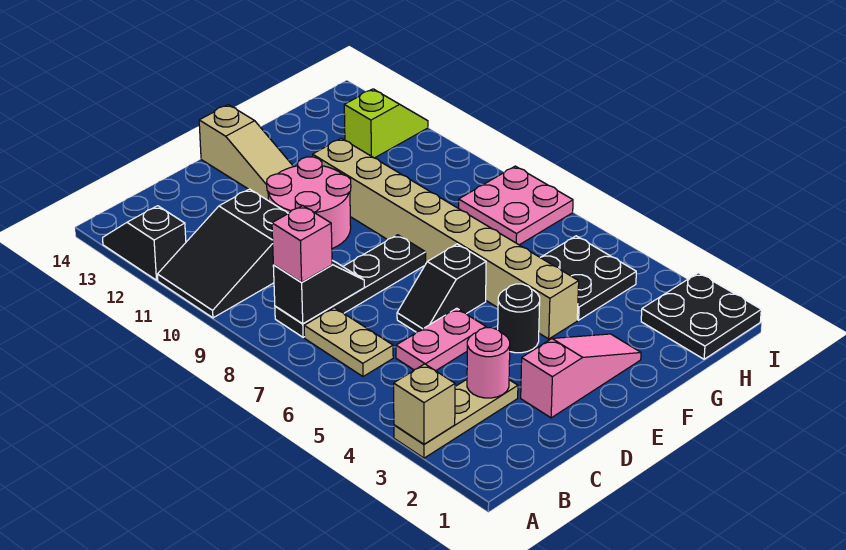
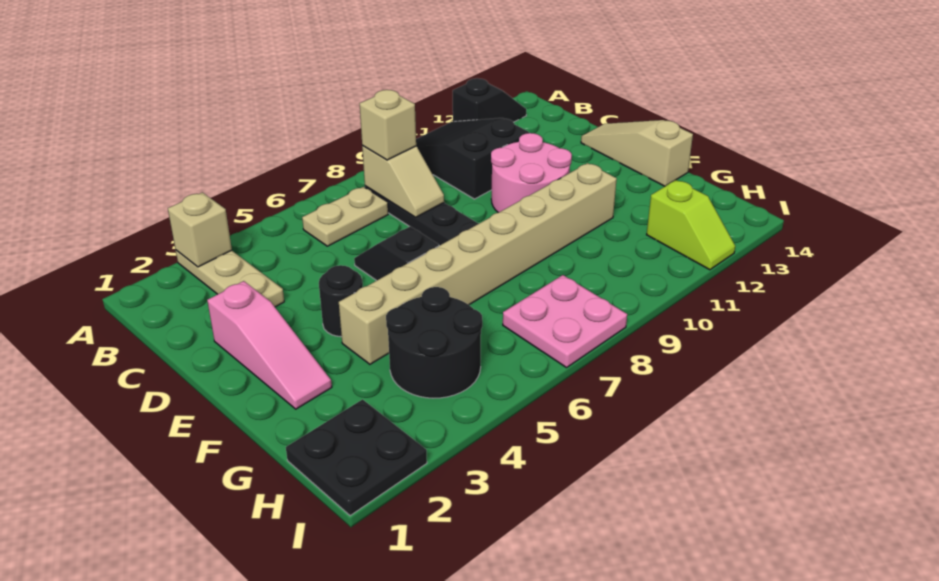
black 1x2 slope [273,261,364,324] -> tan 1x2 slope [362,146,444,217]
pink 1x1 brick [272,206,332,282] -> tan 1x1 brick [360,90,416,160]
pink 1x1 round brick [467,328,510,398] -> none
pink 1x2 plate [396,308,486,371] -> none
tan 1x3 slope [199,105,294,200] -> tan 1x3 slope turned to [581,120,693,186]
black 2x2 plate [540,236,636,320] -> black 2x2 round brick [386,287,482,398]

